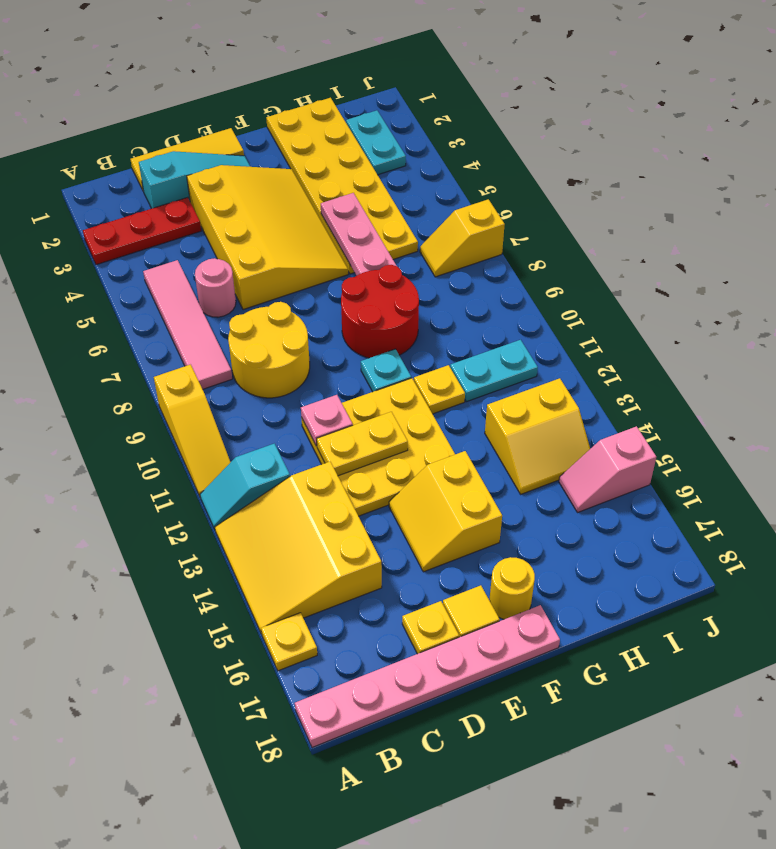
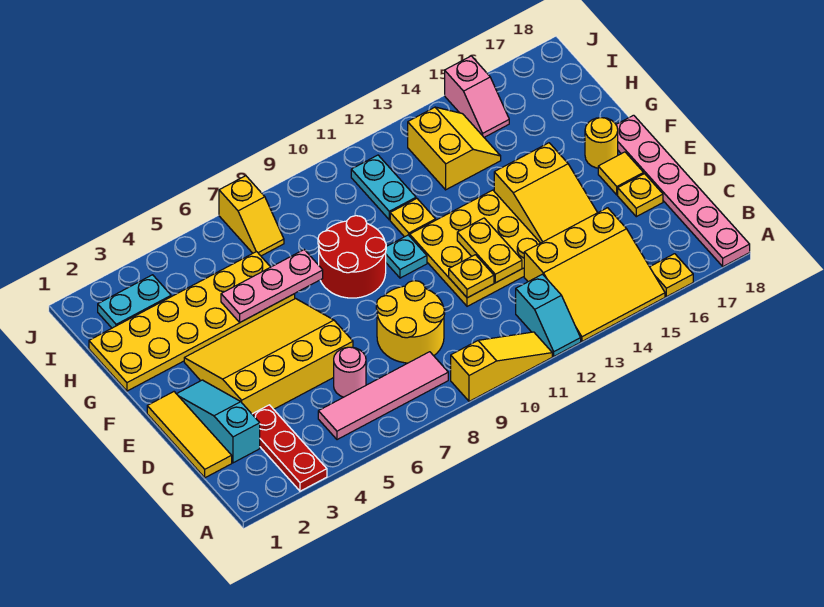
pink 1x1 plate [301,395,353,446] -> yellow 1x1 plate [449,255,494,298]
yellow 2x2 slope [389,451,502,572] -> yellow 2x3 slope [494,143,598,243]

